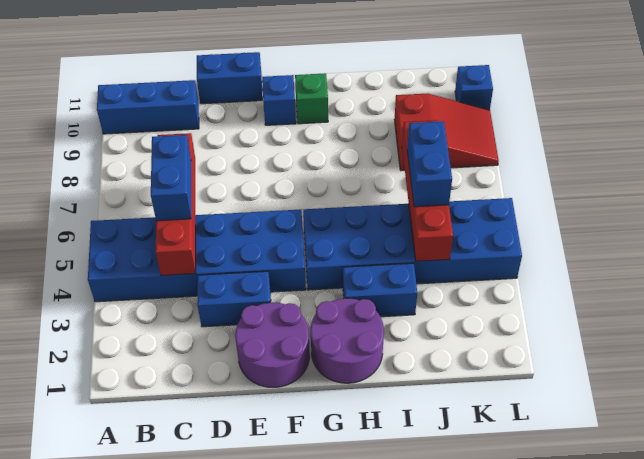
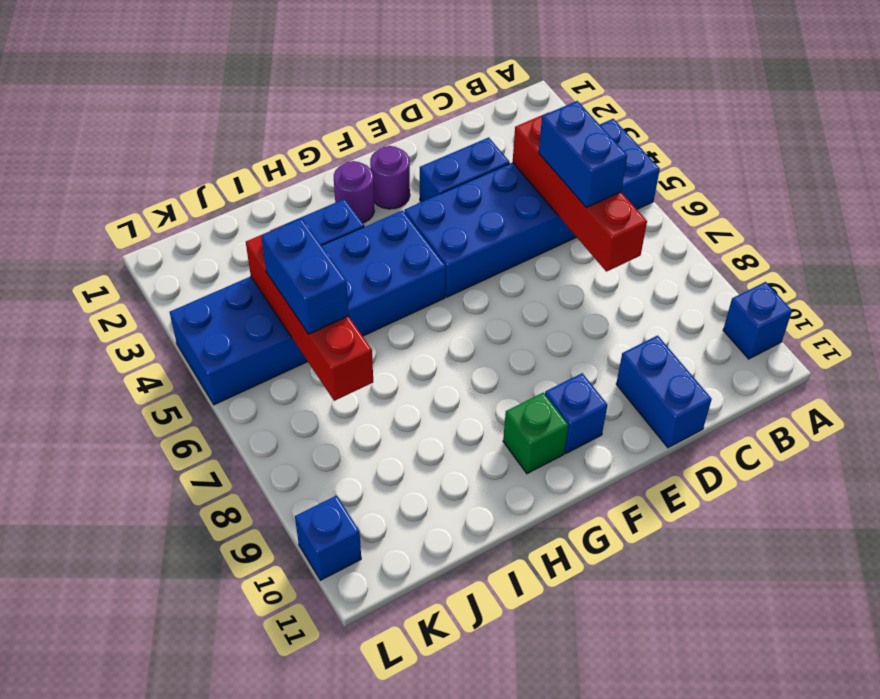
blue 1x3 brick [97,80,199,134] -> blue 1x1 brick [723,282,792,359]
blue 1x2 brick [197,52,263,104] -> blue 1x2 brick turned to [616,336,712,448]
purple 2x2 round brick [235,303,310,387] -> purple 1x1 round brick [370,146,410,209]
purple 2x2 round brick [311,298,384,383] -> purple 1x1 round brick [334,161,375,223]
red 2x3 slope [394,93,499,170] -> none

